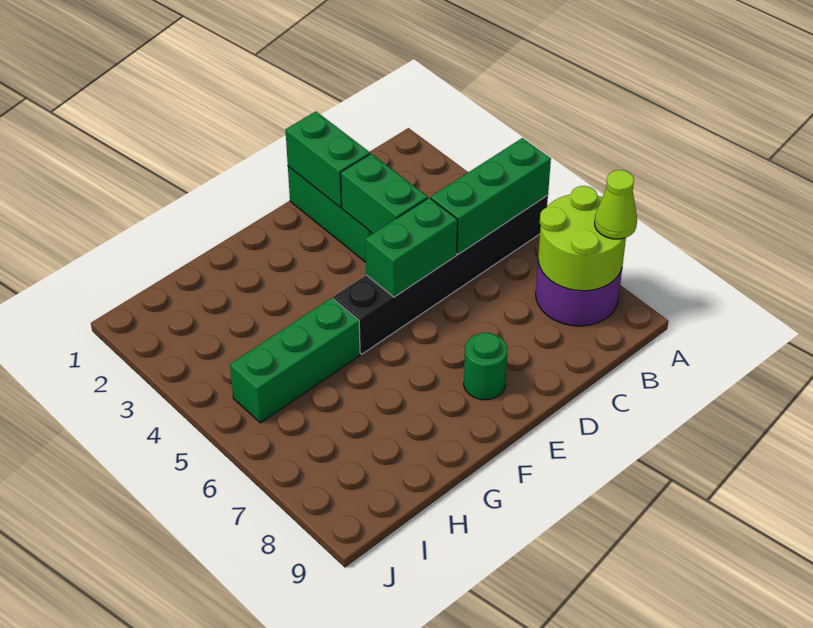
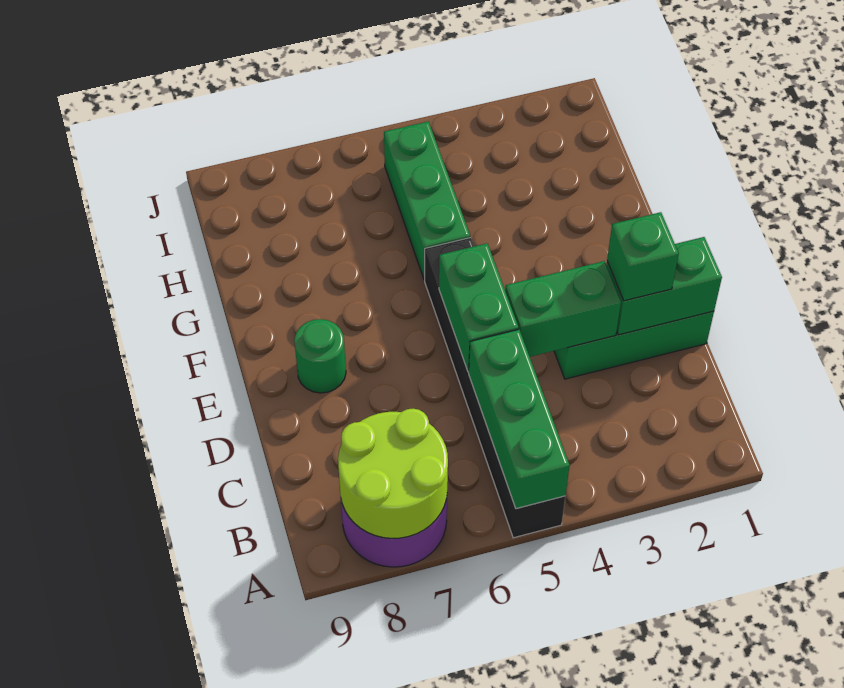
lime 1x1 cone [595,170,637,239] -> none
none -> green 1x1 brick [607,212,679,301]

